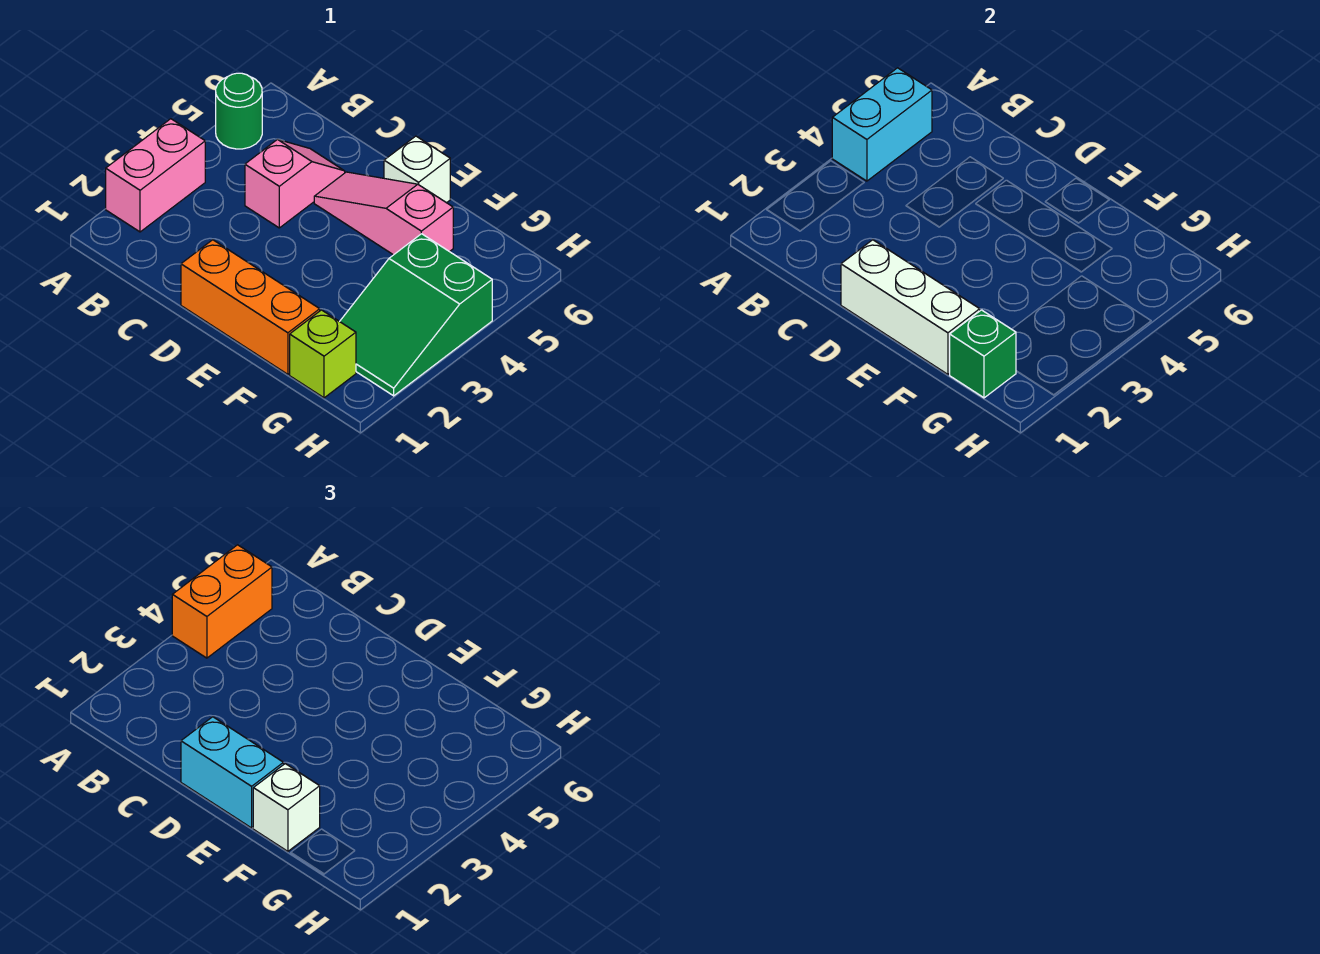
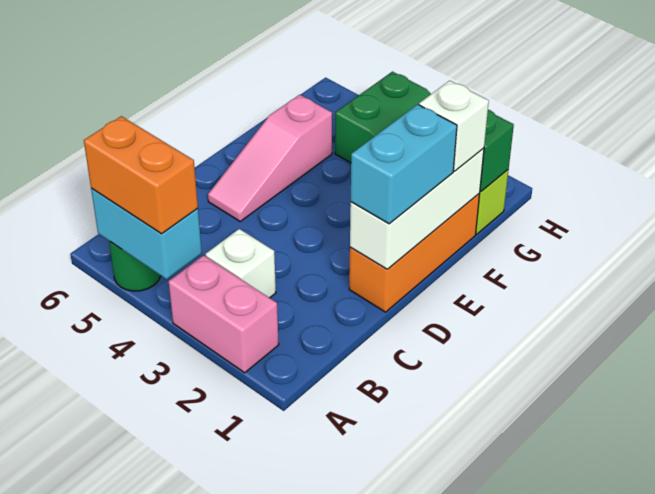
pink 1x2 slope [245,139,345,228] -> none
white 1x1 brick [384,136,450,203] -> white 1x1 brick moved to [205,229,276,298]

